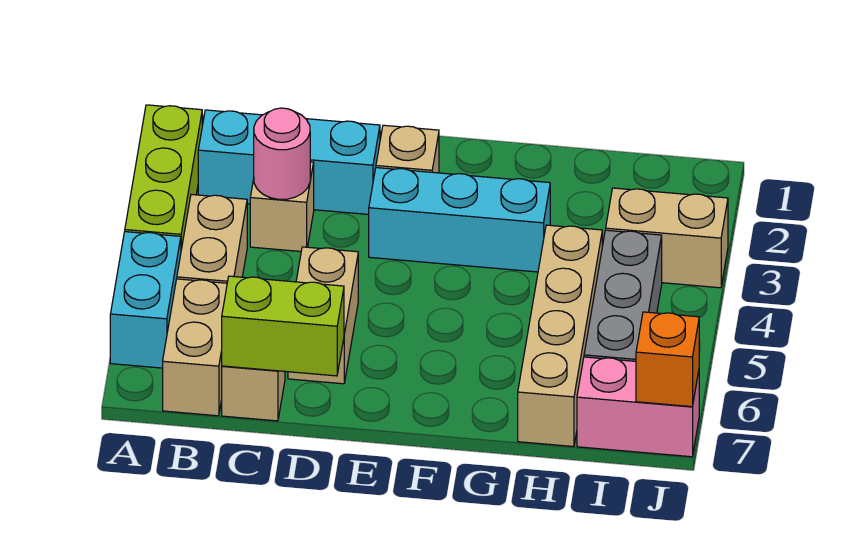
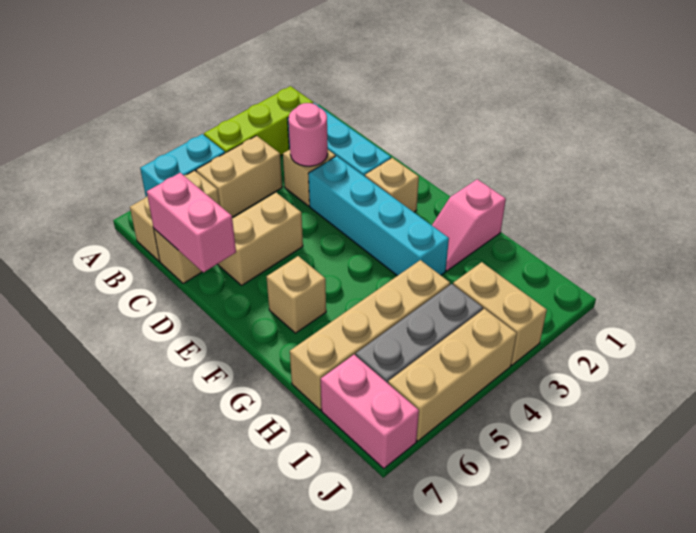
lime 1x2 brick [222,276,344,376] -> pink 1x2 brick [147,173,236,272]
cyan 1x3 brick [369,168,550,272] -> cyan 1x4 brick [308,156,449,276]
none -> tan 1x1 brick [267,256,326,333]
none -> pink 1x2 slope [432,179,506,271]
none -> tan 1x3 brick [388,309,517,441]
orange 1x1 brick [636,312,699,407] -> none

